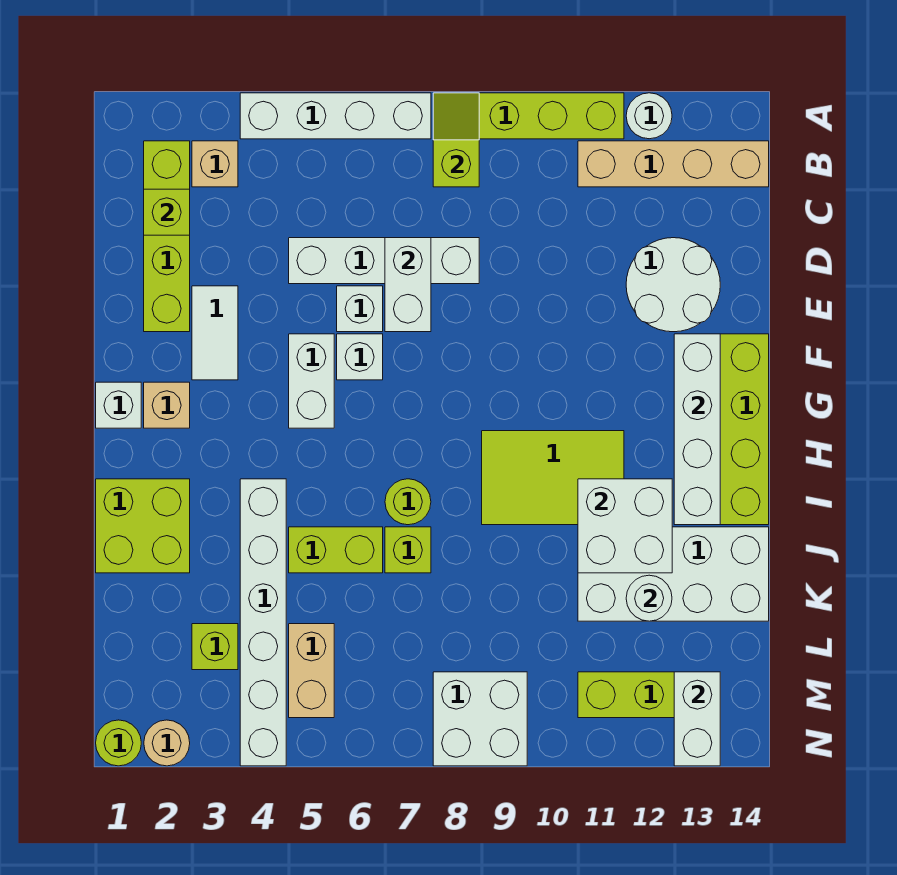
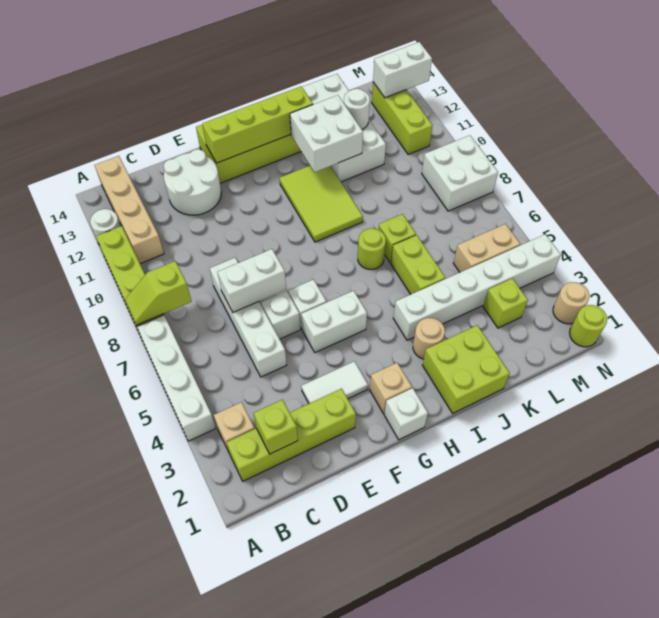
white 1x4 brick [674,334,720,525] -> lime 1x4 brick [202,86,313,163]
none -> tan 1x1 round brick [413,318,445,359]

